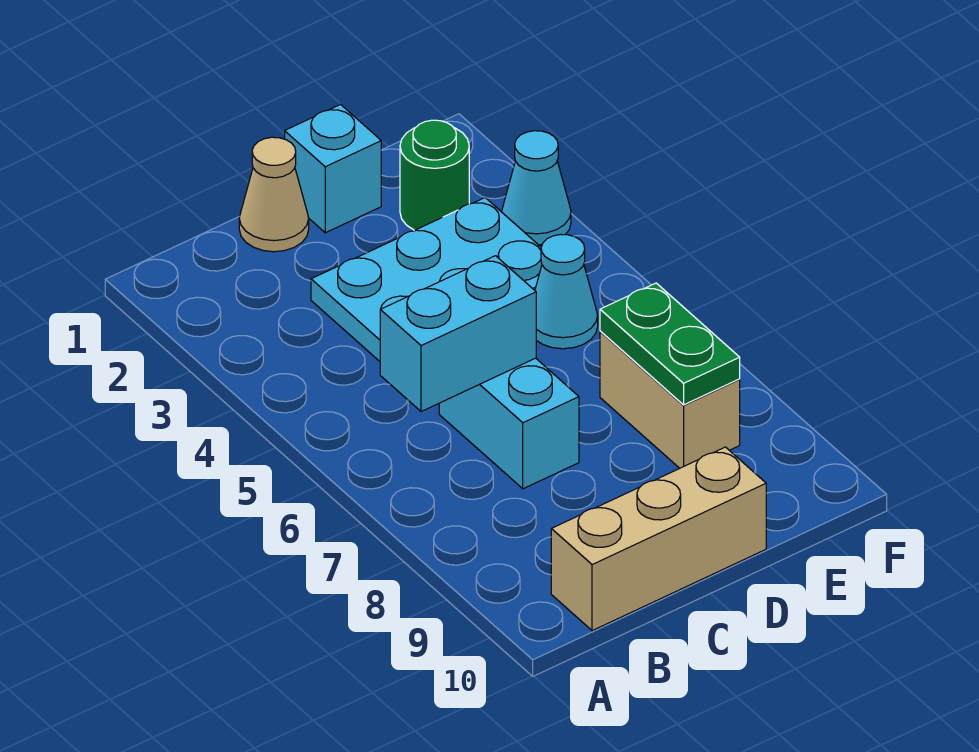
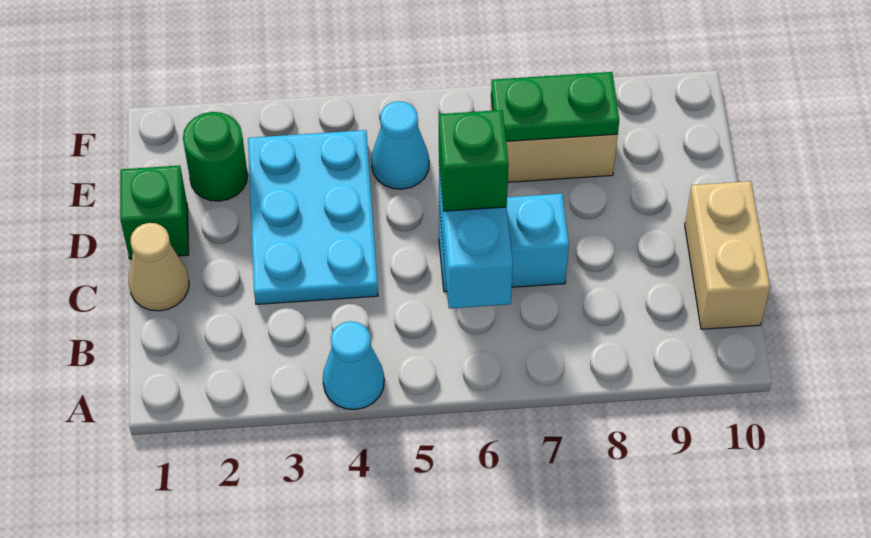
tan 1x3 brick [551,447,766,631] -> tan 1x2 brick [685,181,770,329]
none -> green 1x1 brick [439,110,509,211]
cyan 1x1 brick [285,105,381,233] -> green 1x1 brick [120,165,189,259]
cyan 1x1 cone [502,131,571,245] -> cyan 1x1 cone moved to [323,321,384,410]

